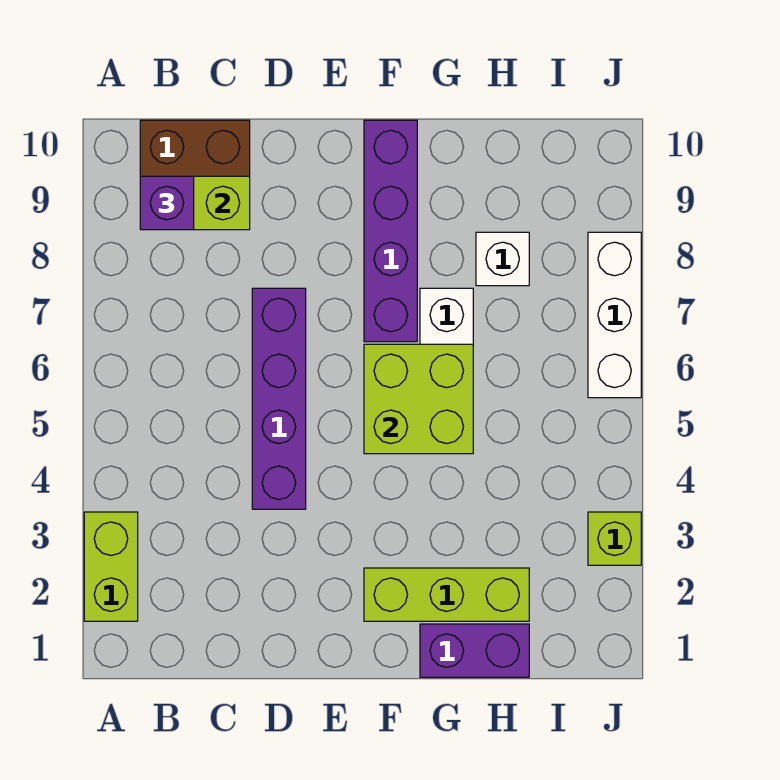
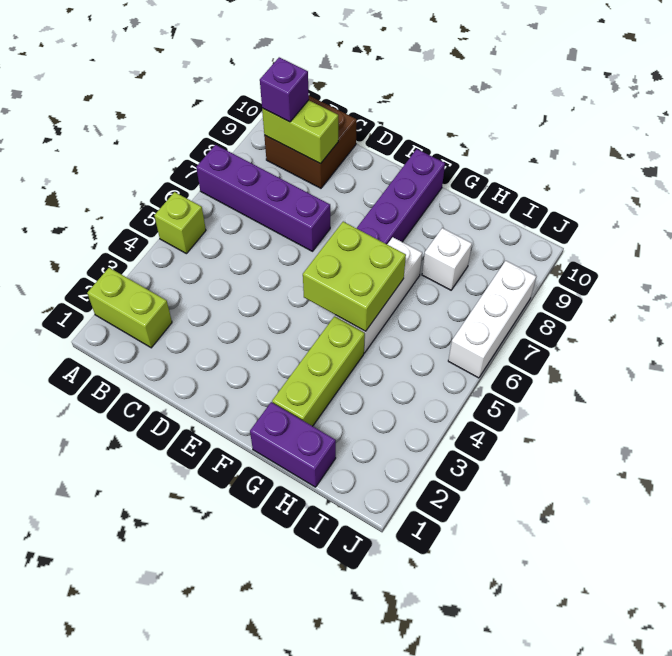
lime 1x2 brick [84,512,138,621] -> lime 1x2 brick turned to [87,268,172,348]
purple 1x4 brick [252,288,306,509] -> purple 1x4 brick turned to [196,145,330,251]
lime 1x3 brick [364,568,529,621] -> lime 1x3 brick turned to [272,316,365,426]
lime 1x1 brick [588,512,641,565] -> lime 1x1 brick moved to [154,192,206,254]

